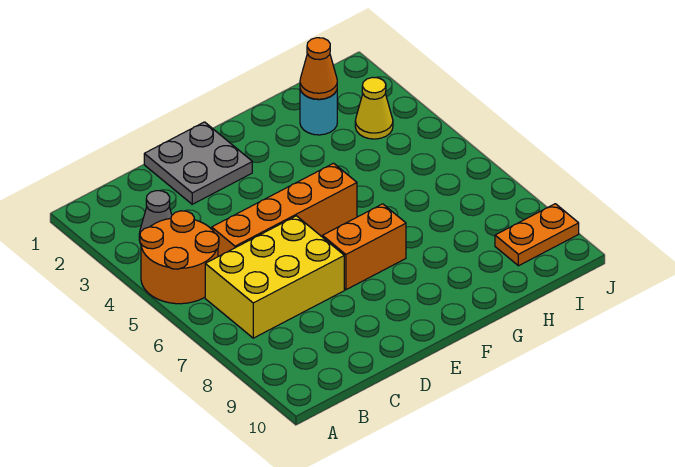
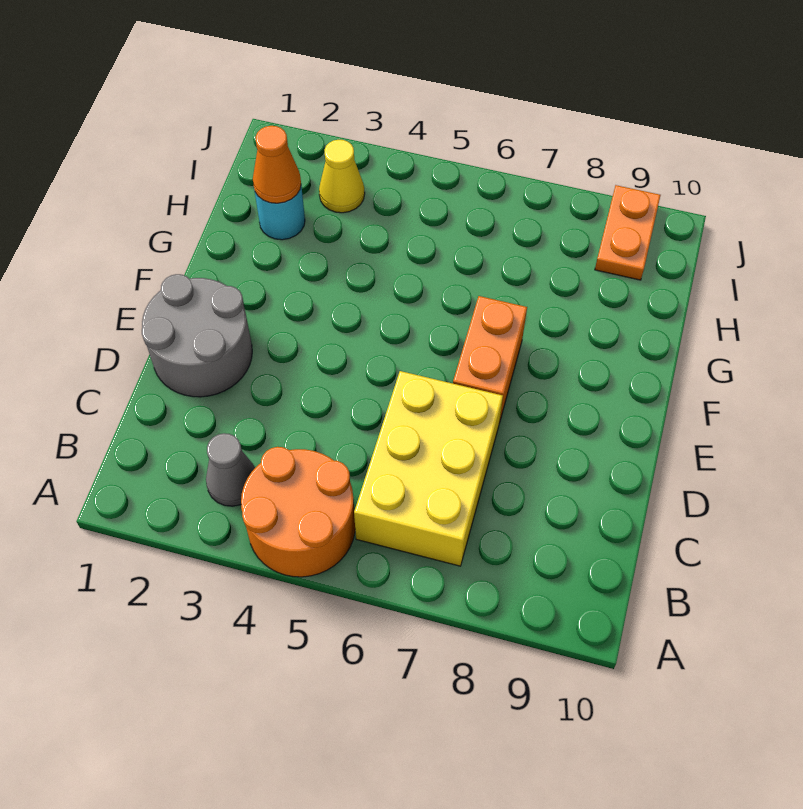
orange 1x4 brick [212,163,357,257] -> none
grey 2x2 plate [144,122,252,204] -> grey 2x2 round brick [142,274,252,397]

